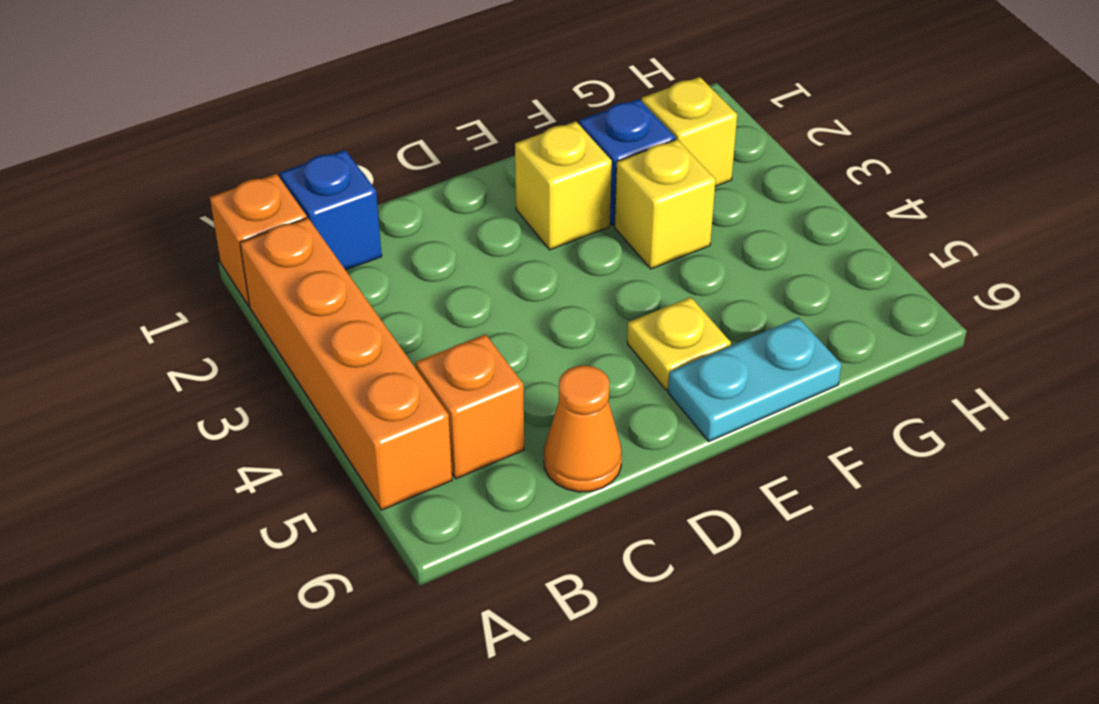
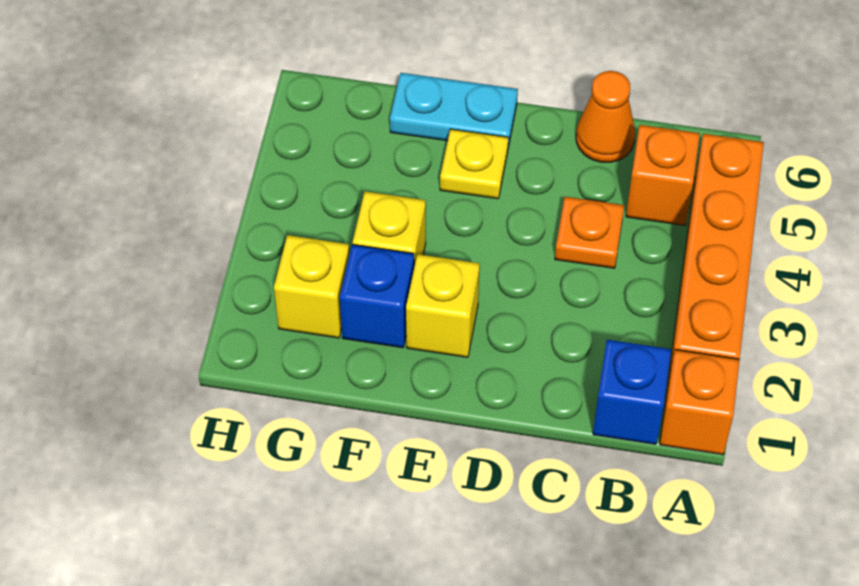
none -> orange 1x1 plate [555,197,624,268]

